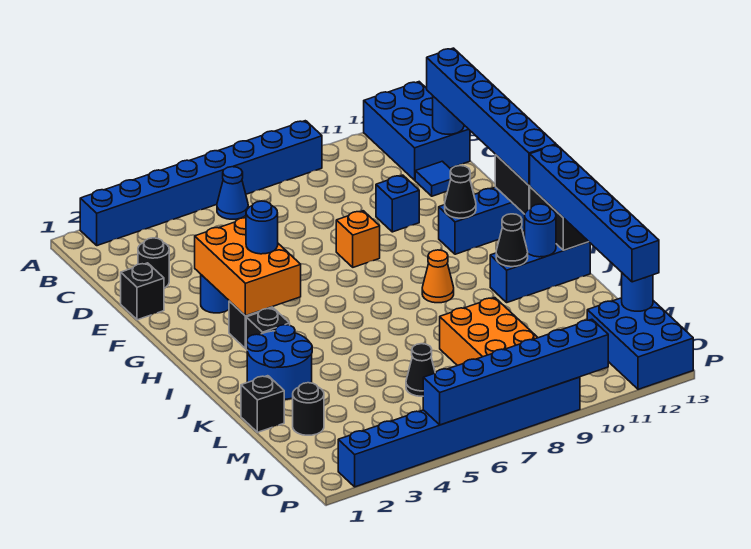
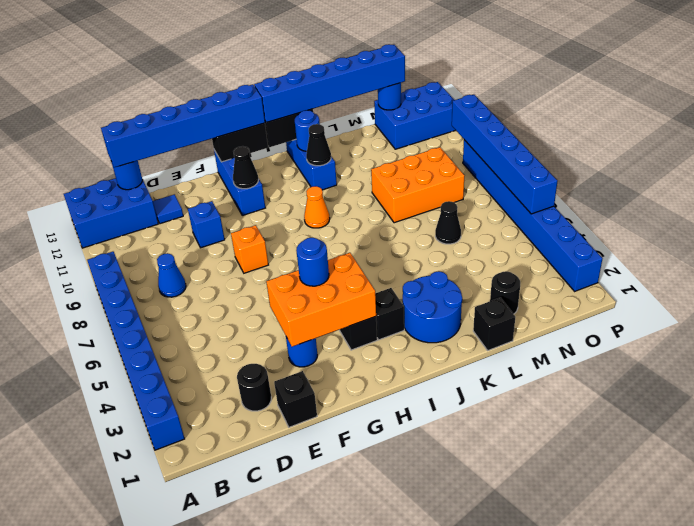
blue 1x1 cone [217,167,248,219] -> blue 1x1 cone moved to [157,253,186,297]

